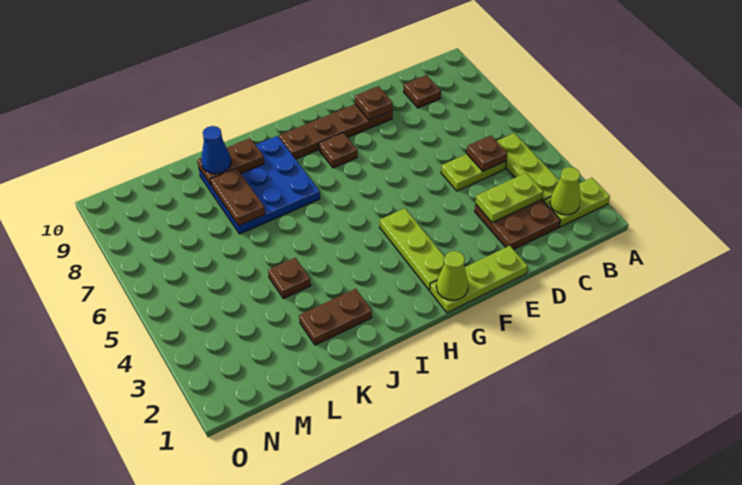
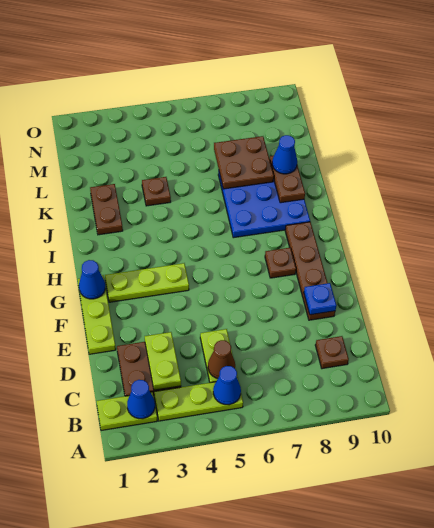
lime 1x2 plate [544,178,610,227] -> lime 1x2 plate turned to [97,392,157,431]
lime 1x1 cone [550,167,580,215] -> blue 1x1 cone [127,380,155,419]
none -> blue 1x1 cone [213,366,241,405]
brown 1x1 plate [467,136,507,171] -> brown 1x1 cone [208,340,235,378]
brown 1x1 plate [355,86,393,120] -> blue 1x1 plate [304,283,336,315]
lime 1x1 cone [436,251,468,300] -> blue 1x1 cone [79,260,105,299]
brown 1x2 plate [210,168,265,226] -> brown 2x2 plate [214,136,274,189]

